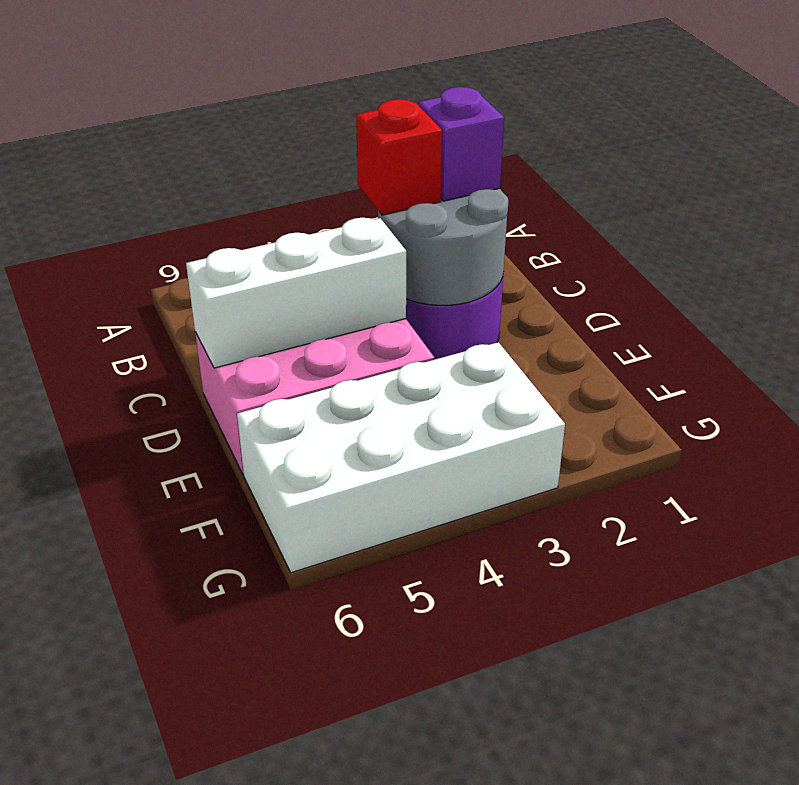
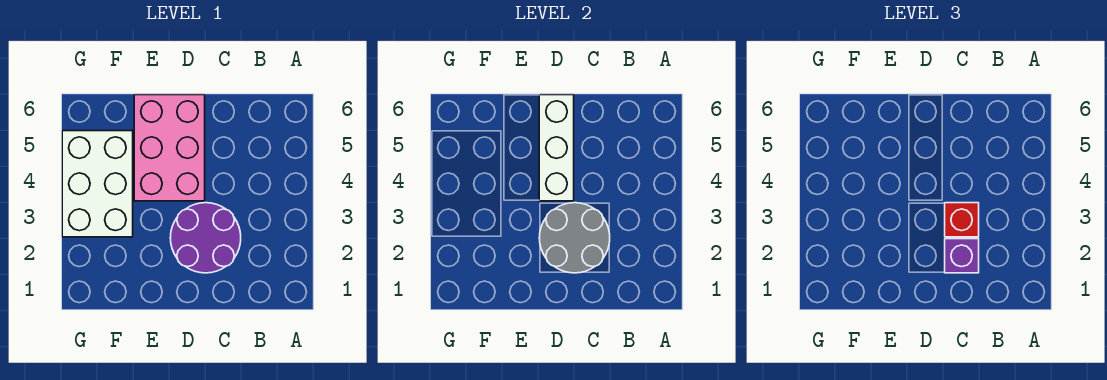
white 2x4 brick [237,342,565,573] -> white 2x3 brick [62,131,133,237]

